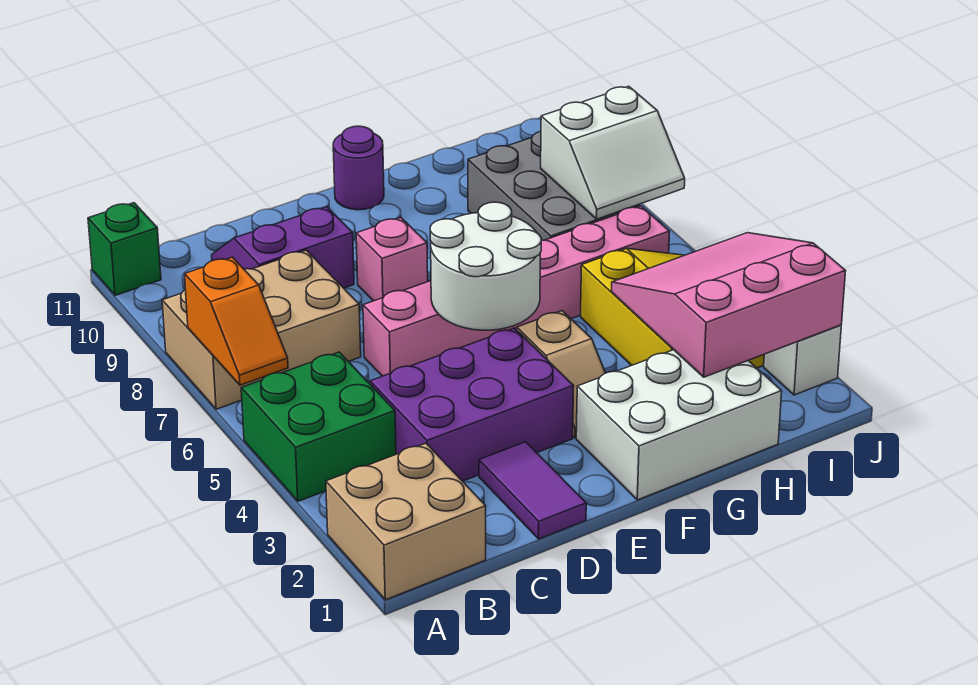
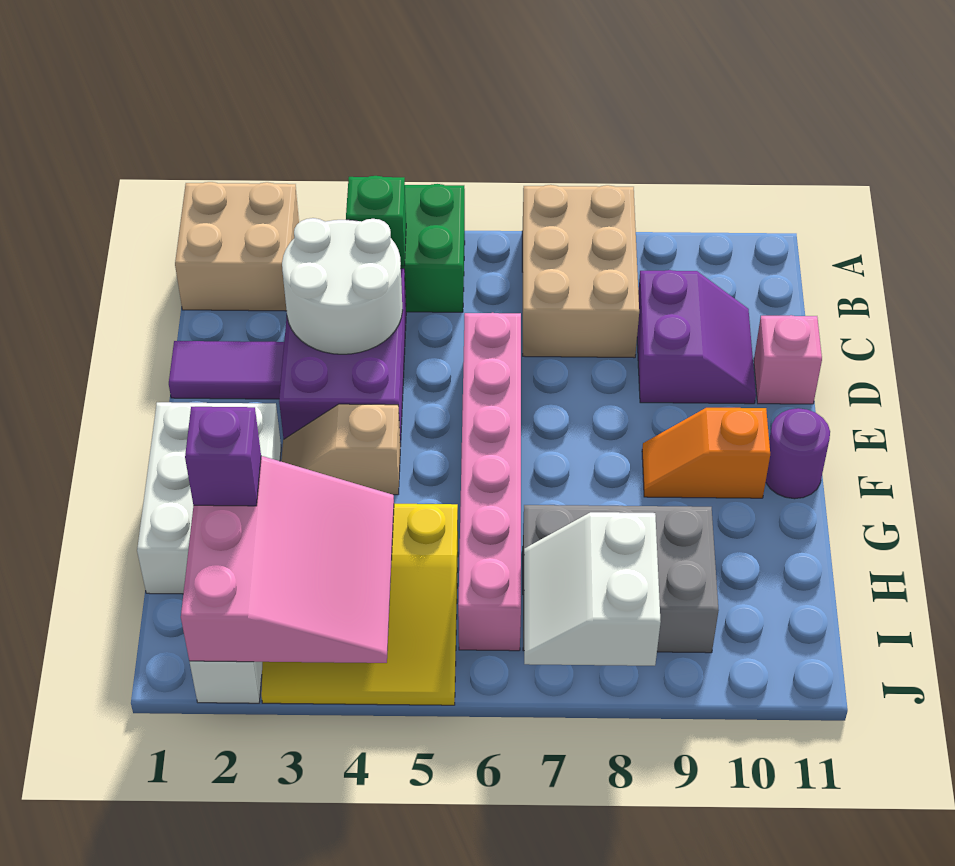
orange 1x2 slope [185,257,288,385] -> orange 1x2 slope moved to [642,408,770,498]
green 1x1 brick [88,203,161,296] -> green 1x1 brick moved to [346,176,406,266]
white 2x2 round brick [430,202,541,330] -> white 2x2 round brick moved to [282,218,403,354]
pink 1x1 brick [356,218,428,301] -> pink 1x1 brick moved to [754,315,822,404]
none -> purple 1x1 brick [185,407,261,506]

